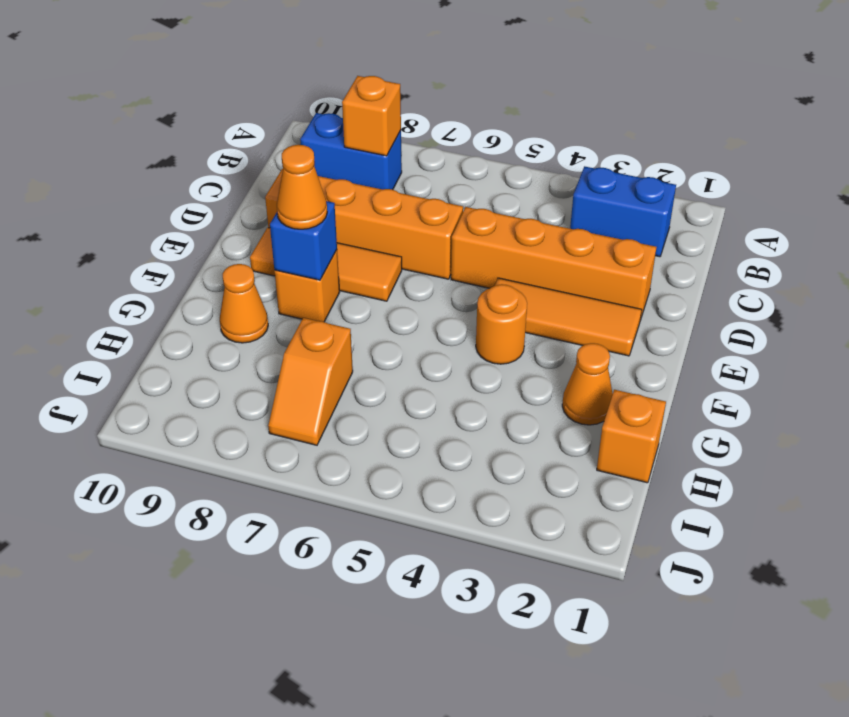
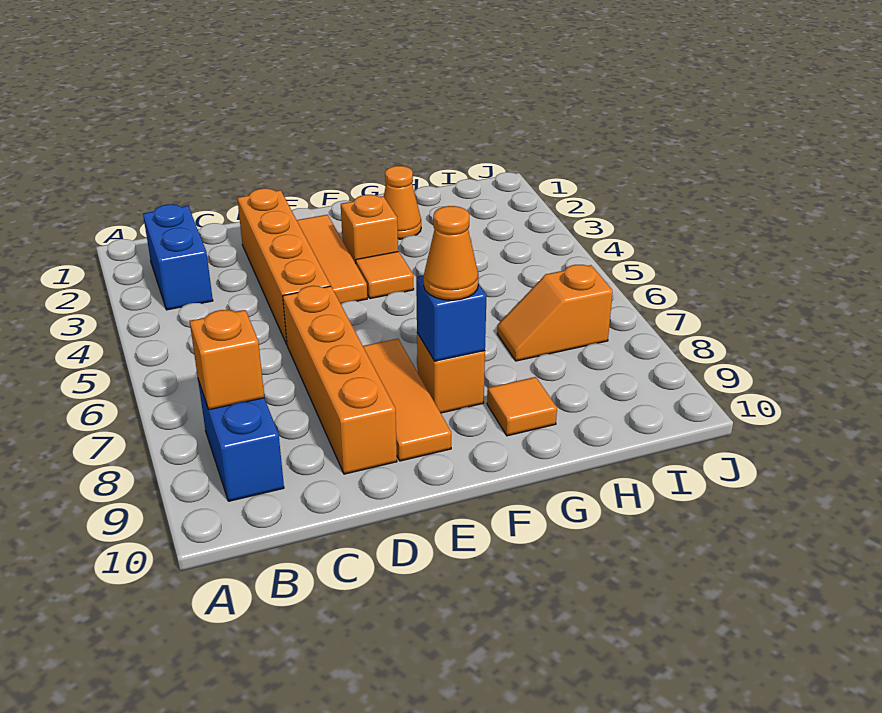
orange 1x1 round brick [476,284,527,364] -> orange 1x1 tile [356,251,414,299]
orange 1x1 cone [220,264,268,343] -> orange 1x1 tile [487,377,557,436]
orange 1x1 brick [597,390,666,483] -> orange 1x1 brick moved to [341,195,398,263]
orange 1x2 slope [268,318,353,445] -> orange 1x2 slope turned to [497,265,613,361]

